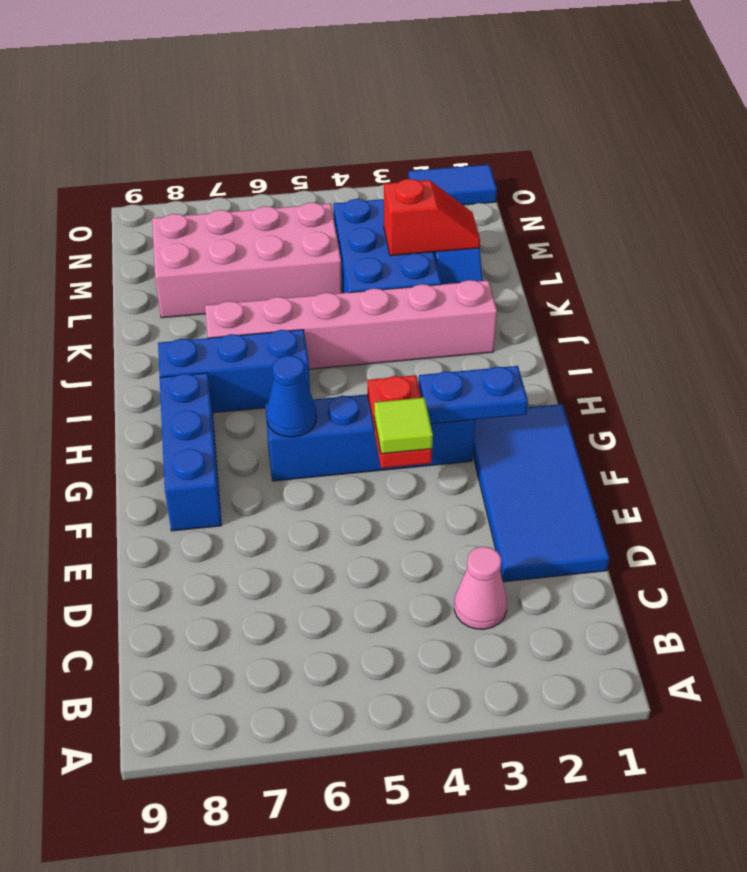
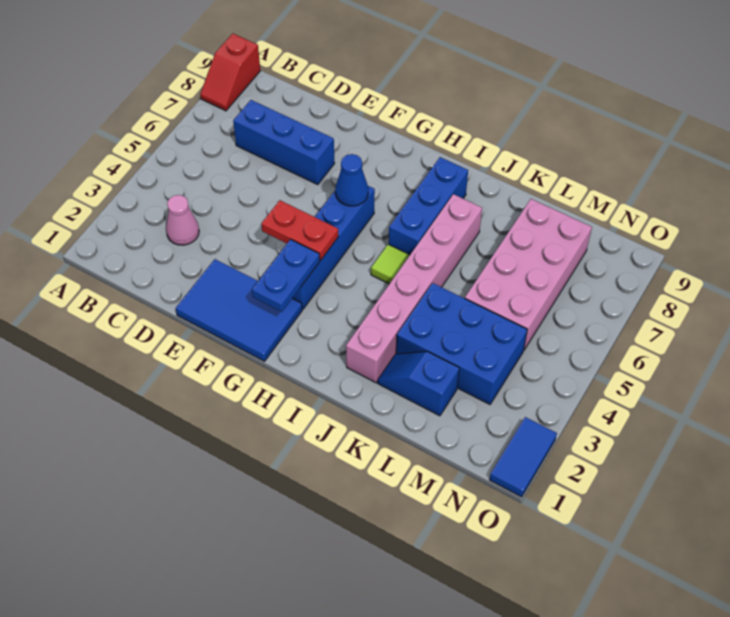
blue 2x4 tile [473,404,610,582] -> blue 2x3 tile [176,259,302,361]
lime 1x1 tile [374,397,433,454] -> lime 1x1 tile moved to [371,244,410,284]
blue 1x3 brick [160,373,222,531] -> blue 1x3 brick moved to [233,100,335,185]
red 1x2 slope [384,179,480,256] -> red 1x2 slope moved to [200,33,260,111]

